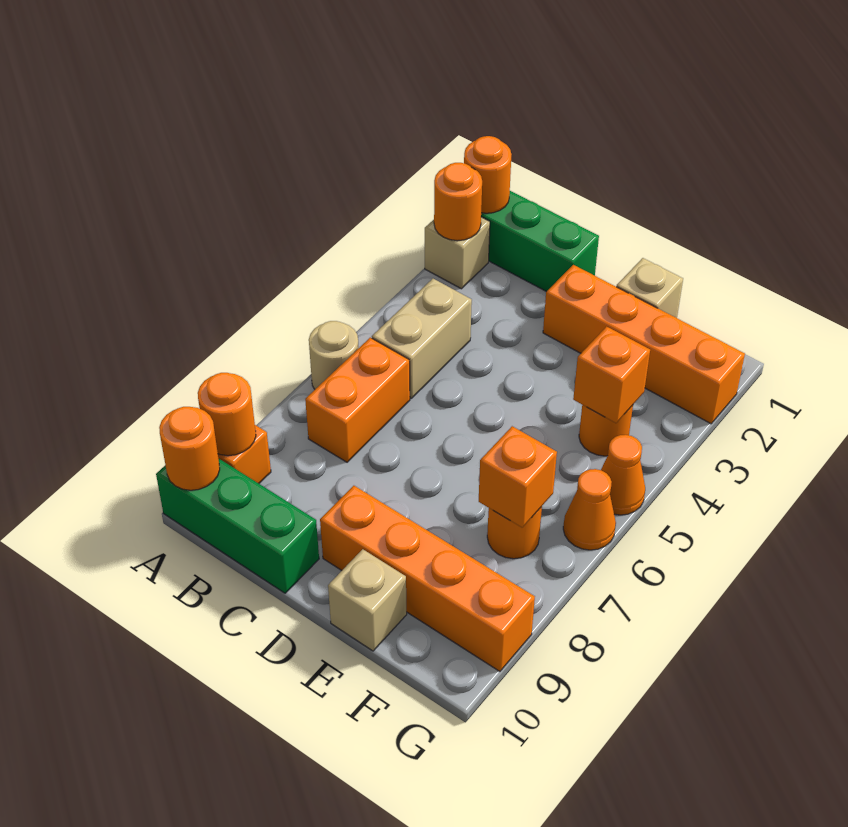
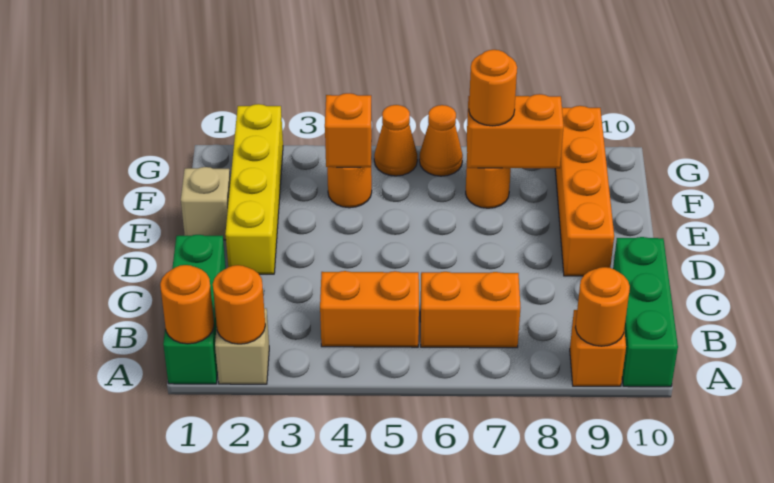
tan 1x1 round brick [309,321,359,389] -> none
orange 1x1 round brick [159,407,220,490] -> orange 1x1 round brick moved to [469,50,517,126]
tan 1x2 brick [372,279,472,398] -> orange 1x2 brick [320,271,419,347]
orange 1x4 brick [543,265,745,424] -> yellow 1x4 brick [225,104,283,274]
tan 1x1 brick [328,549,407,651] -> none
orange 1x1 brick [479,426,557,527] -> orange 1x2 brick [467,94,564,168]

